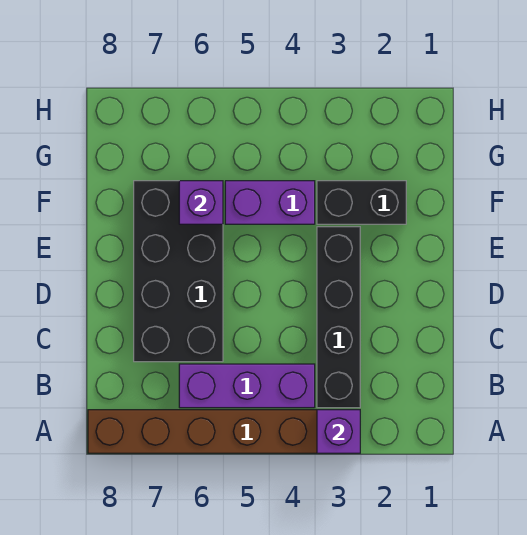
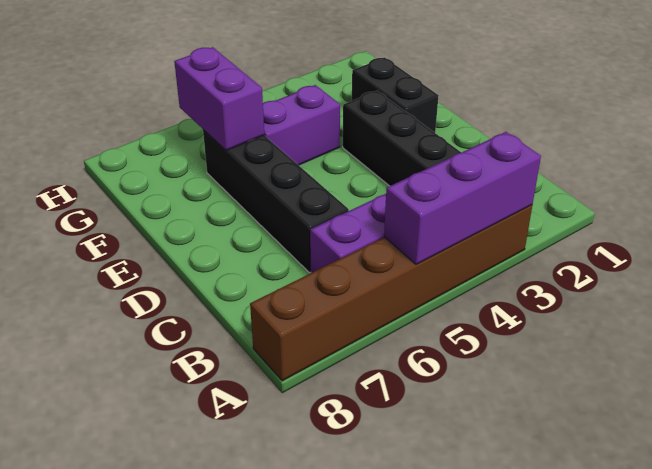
purple 1x1 brick [317,410,360,453] -> purple 1x3 brick [384,132,541,264]
black 2x4 brick [134,181,223,362] -> black 1x4 brick [203,130,349,273]
black 1x2 brick [317,181,406,224] -> black 1x2 brick turned to [352,58,439,133]
purple 1x1 brick [179,181,223,224] -> purple 1x2 brick [174,47,264,151]

